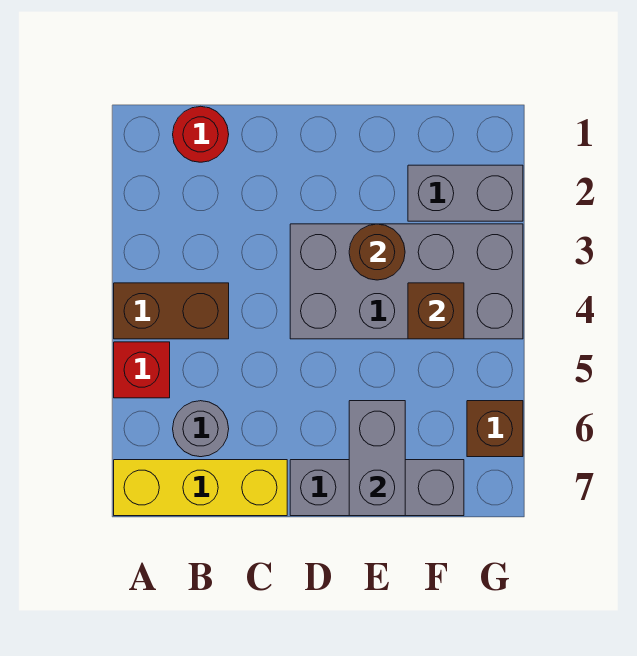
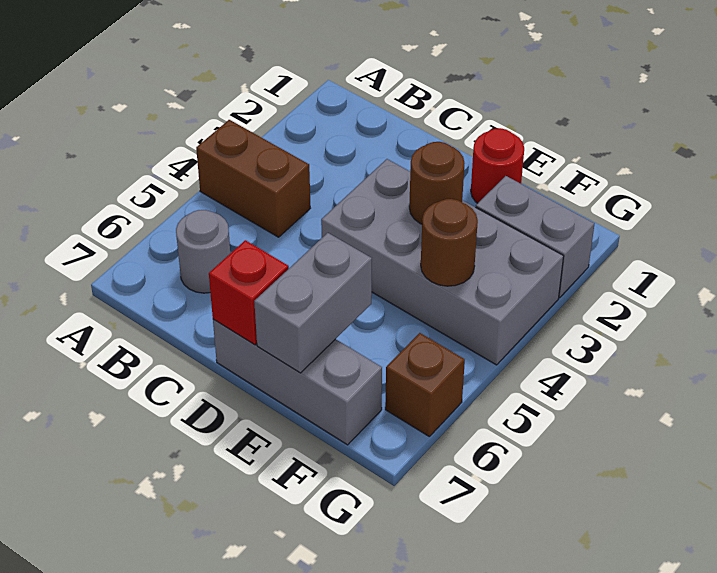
red 1x1 brick [114,342,170,398] -> red 1x1 brick moved to [209,240,289,345]
yellow 1x3 brick [114,460,287,516] -> none
red 1x1 round brick [173,106,229,162] -> red 1x1 round brick moved to [471,128,524,203]
brown 1x1 brick [408,283,464,339] -> brown 1x1 round brick [421,199,478,286]

